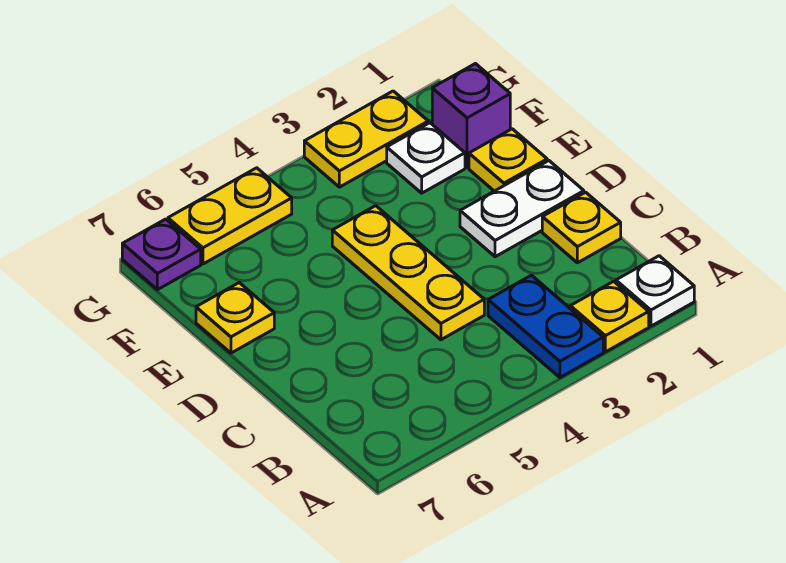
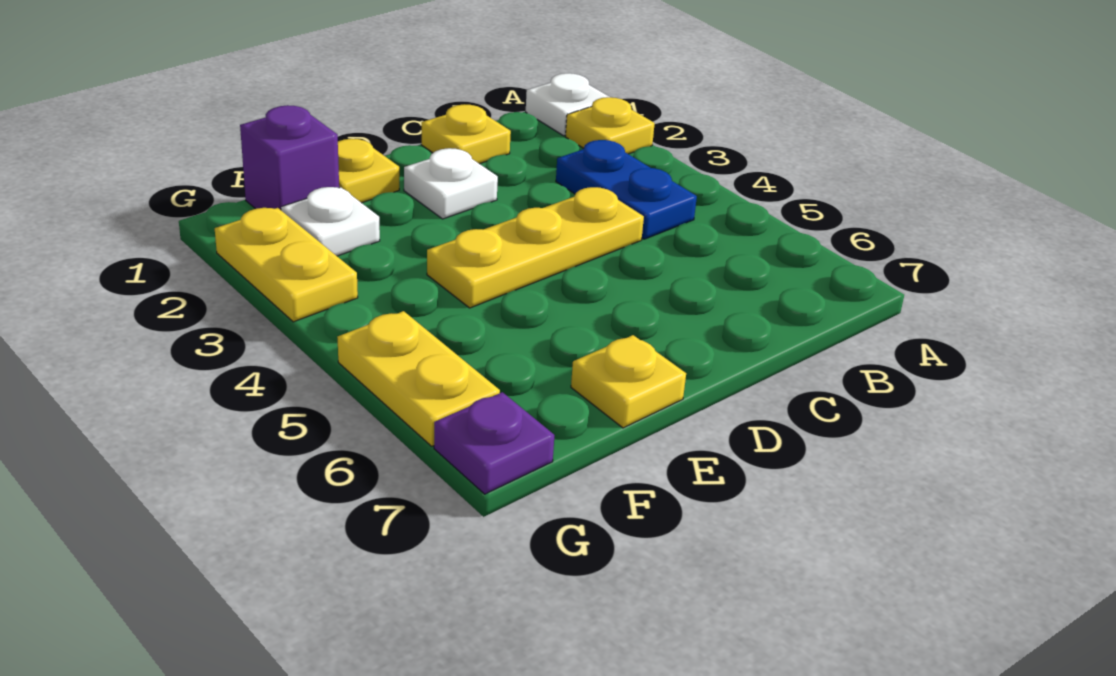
blue 1x2 plate [488,275,603,377] -> blue 1x2 plate turned to [556,140,697,239]
white 1x2 plate [460,161,584,257] -> white 1x1 plate [404,148,498,219]

